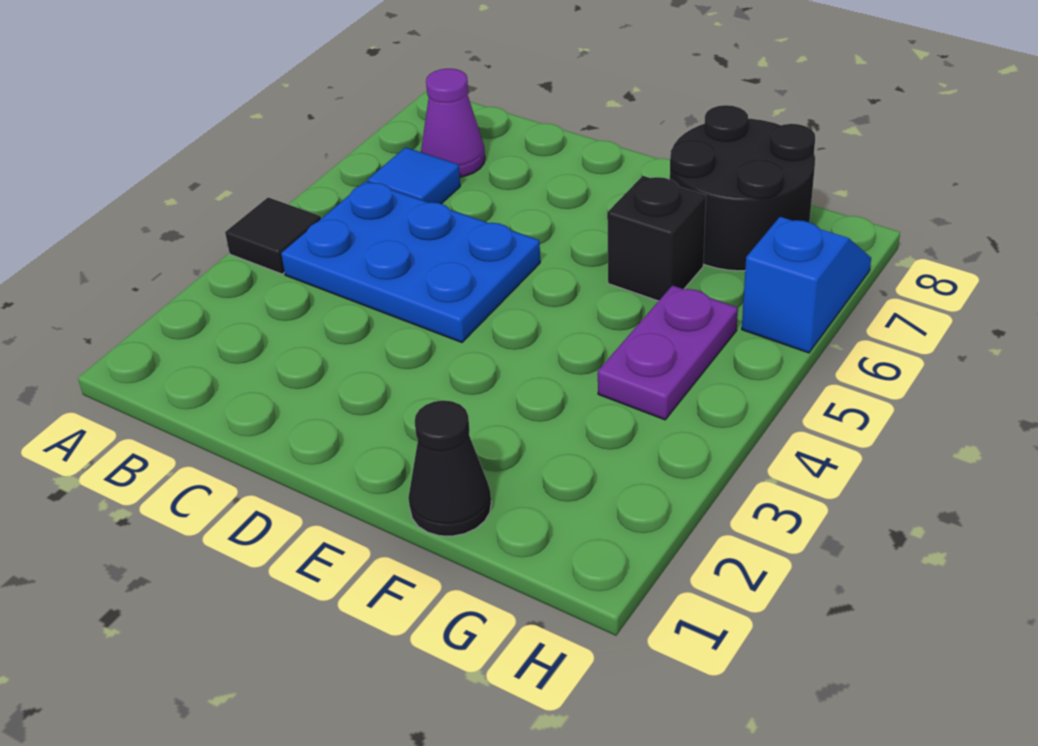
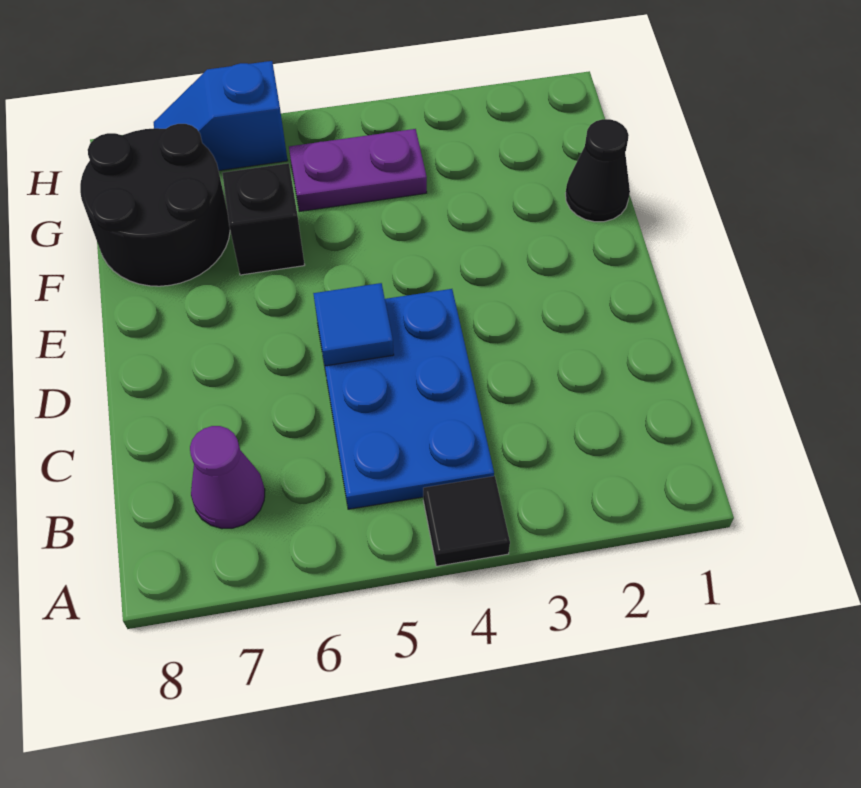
blue 1x1 tile [368,147,460,204] -> blue 1x1 tile moved to [313,283,394,366]

